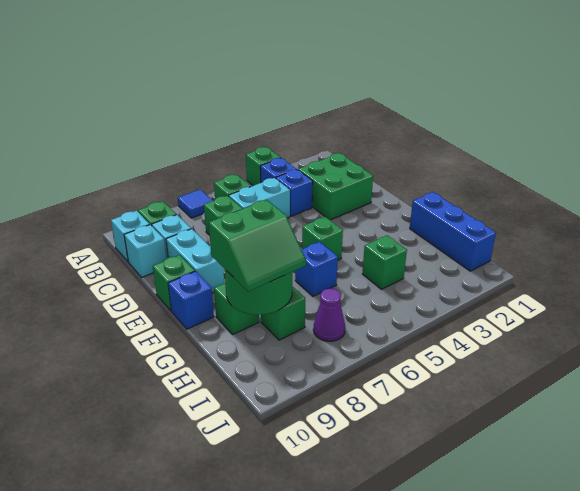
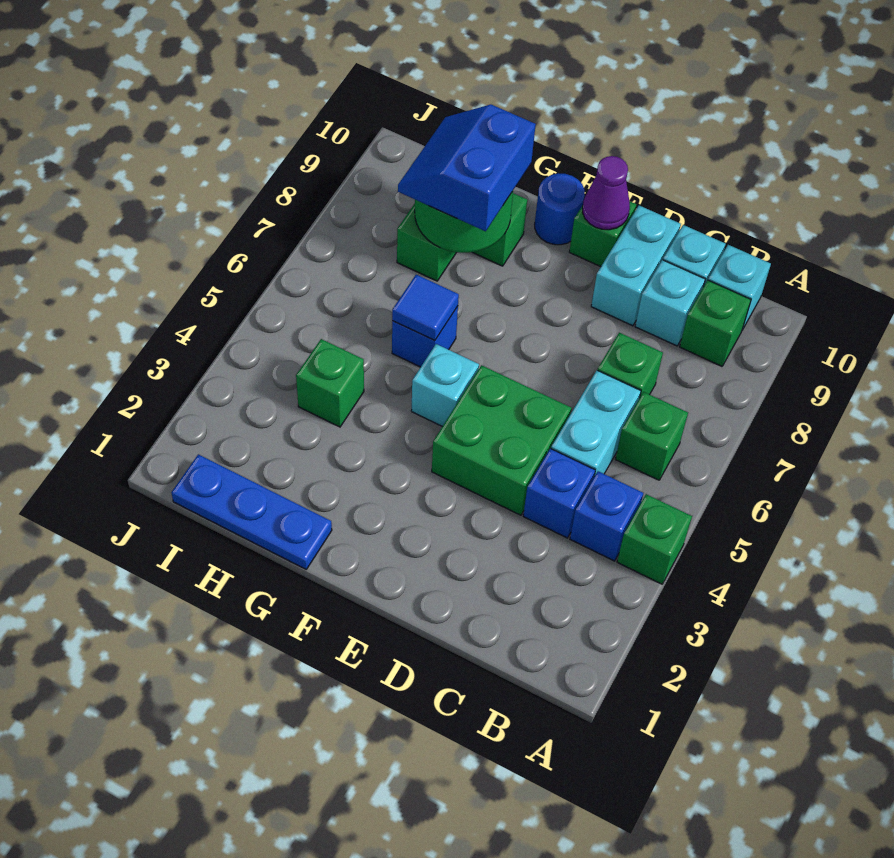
blue 1x1 tile [178,189,213,218] -> blue 1x1 tile moved to [392,275,459,341]
green 2x2 brick [298,153,373,220] -> green 2x2 brick moved to [432,365,571,515]
cyan 1x2 brick [166,229,224,293] -> cyan 1x2 brick turned to [591,206,681,326]
green 1x1 brick [302,217,343,260] -> cyan 1x1 brick [411,344,479,426]
blue 1x1 brick [168,271,214,329] -> blue 1x1 round brick [535,173,585,245]
blue 1x3 brick [410,192,496,271] -> blue 1x3 plate [171,454,332,569]
green 2x2 slope [209,200,306,292] -> blue 2x2 slope [398,104,536,231]
purple 1x1 cone [313,289,345,341] -> purple 1x1 cone moved to [583,156,630,230]

